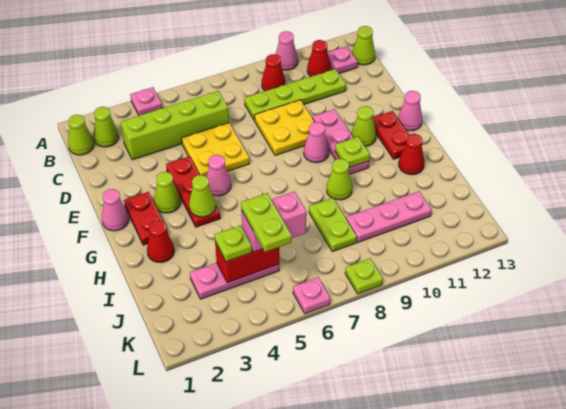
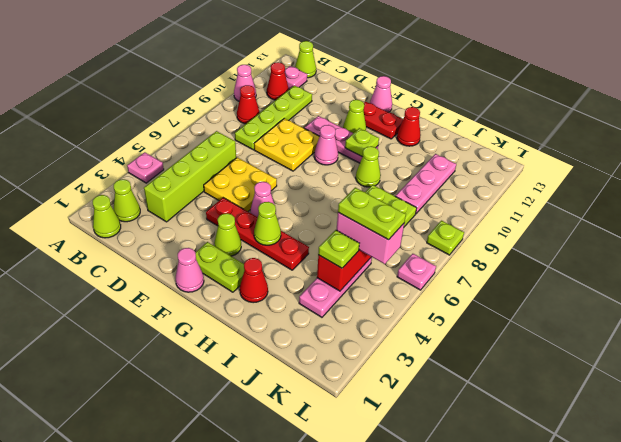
red 1x3 plate [166,156,220,227] -> red 1x4 plate [206,198,309,270]
red 1x2 plate [124,192,168,245] -> lime 1x2 plate [195,242,244,292]
pink 1x2 brick [241,192,307,252] -> pink 1x2 brick turned to [337,213,404,264]

